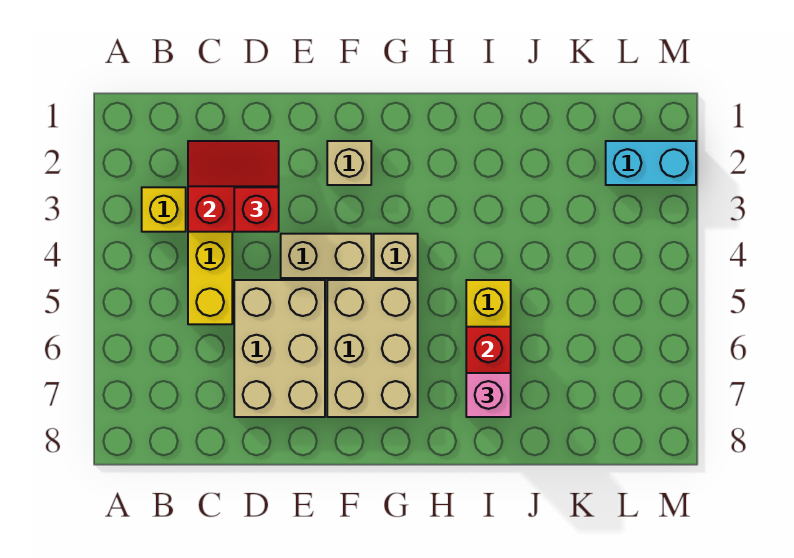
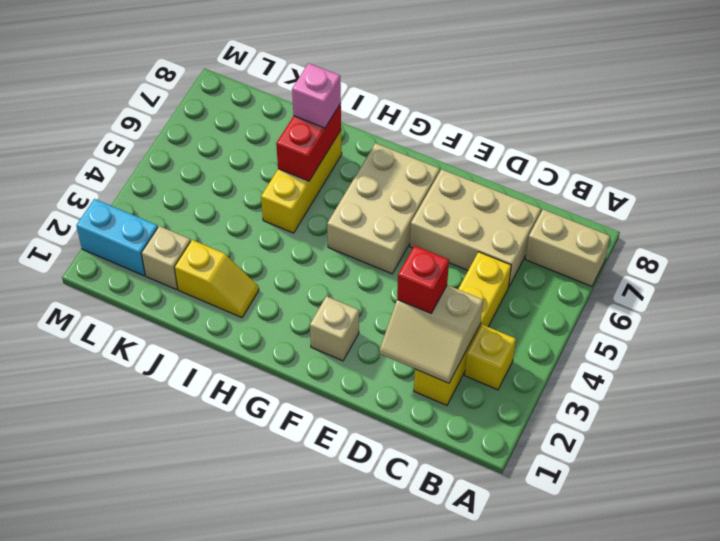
red 2x2 slope [188,141,279,232] -> tan 2x2 slope [380,285,483,383]
tan 2x3 brick [234,280,325,417] -> tan 2x3 brick turned to [410,169,541,286]
tan 1x2 brick [281,234,371,278] -> tan 1x2 brick moved to [525,210,610,286]
tan 1x1 brick [374,234,418,278] -> tan 1x1 brick moved to [141,226,191,290]
none -> yellow 1x2 slope [174,240,259,318]

